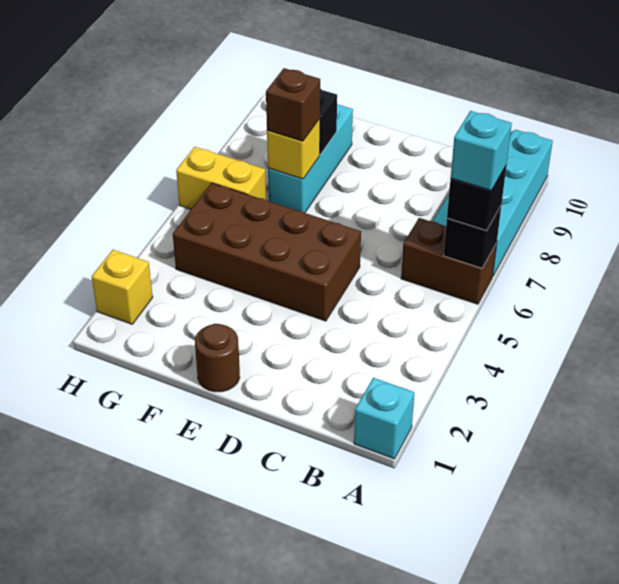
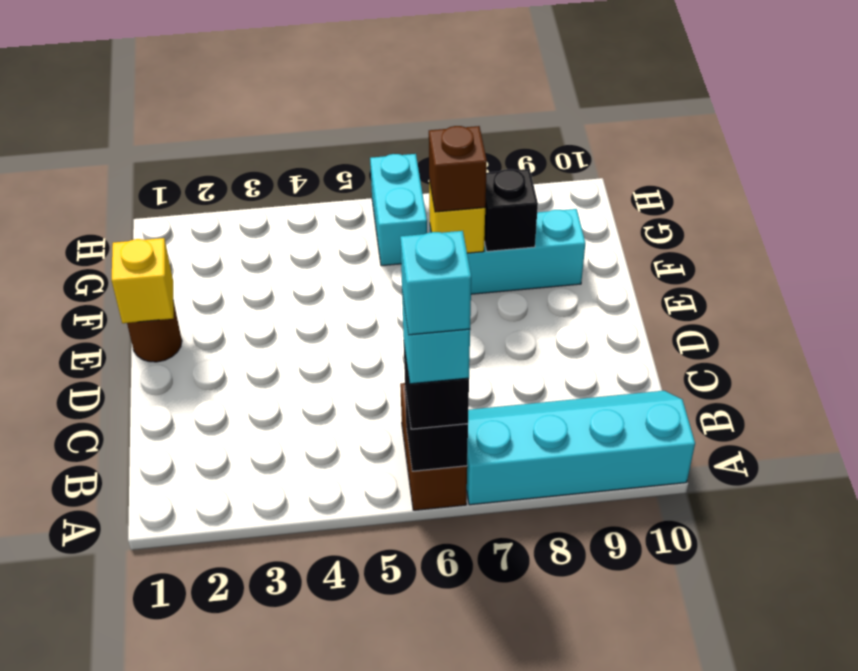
cyan 1x1 brick [354,378,414,459] -> cyan 1x1 brick moved to [400,231,471,335]
brown 2x4 brick [173,183,361,321] -> none
yellow 1x2 brick [176,147,266,209] -> cyan 1x2 brick [370,154,427,266]
yellow 1x1 brick [92,250,153,324] -> yellow 1x1 brick moved to [112,238,174,323]

